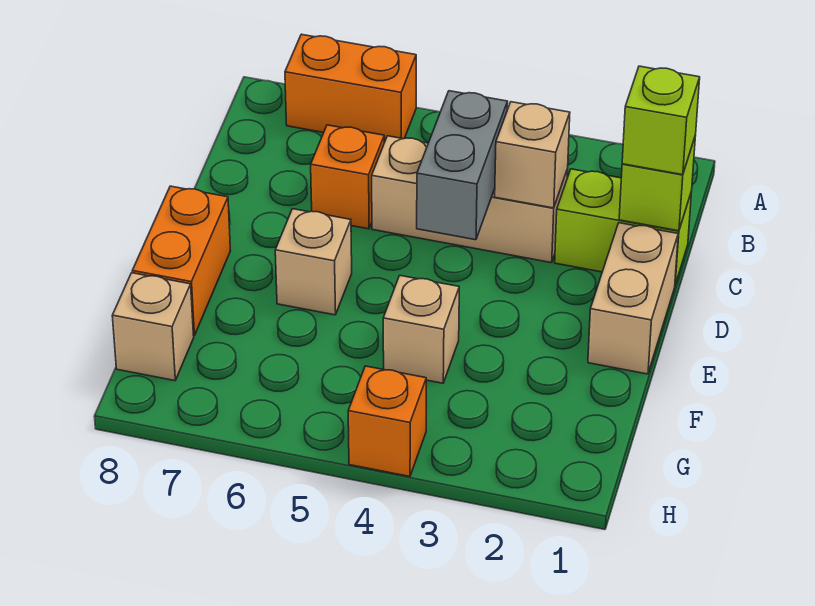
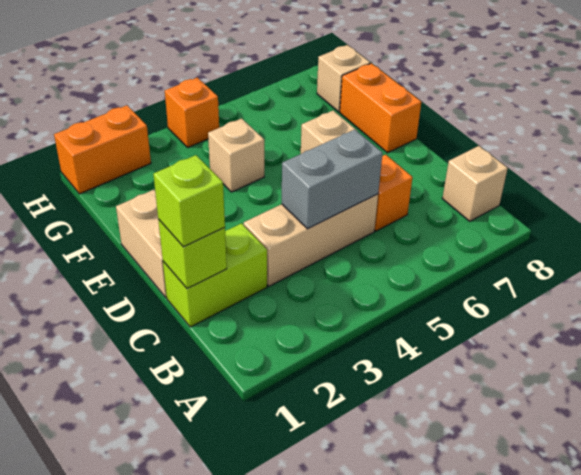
orange 1x2 brick [285,34,416,142] -> orange 1x2 brick moved to [54,105,151,194]
tan 1x1 brick [495,102,570,208] -> tan 1x1 brick moved to [442,146,508,221]
grey 1x2 brick [417,91,508,240] -> grey 1x2 brick turned to [282,130,383,229]

